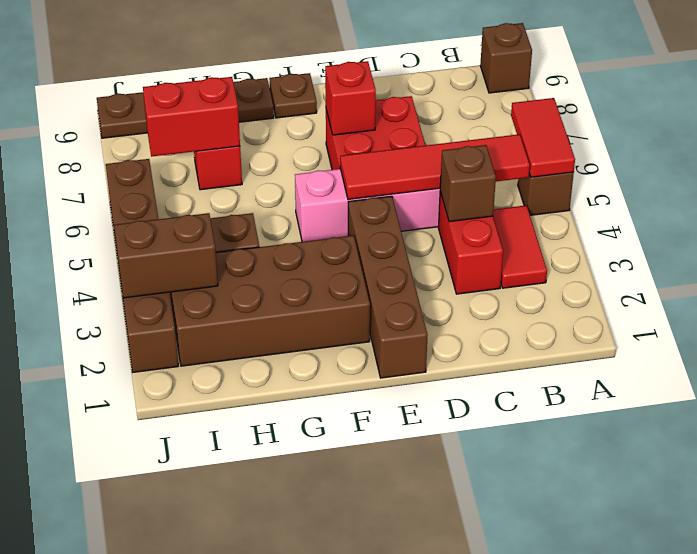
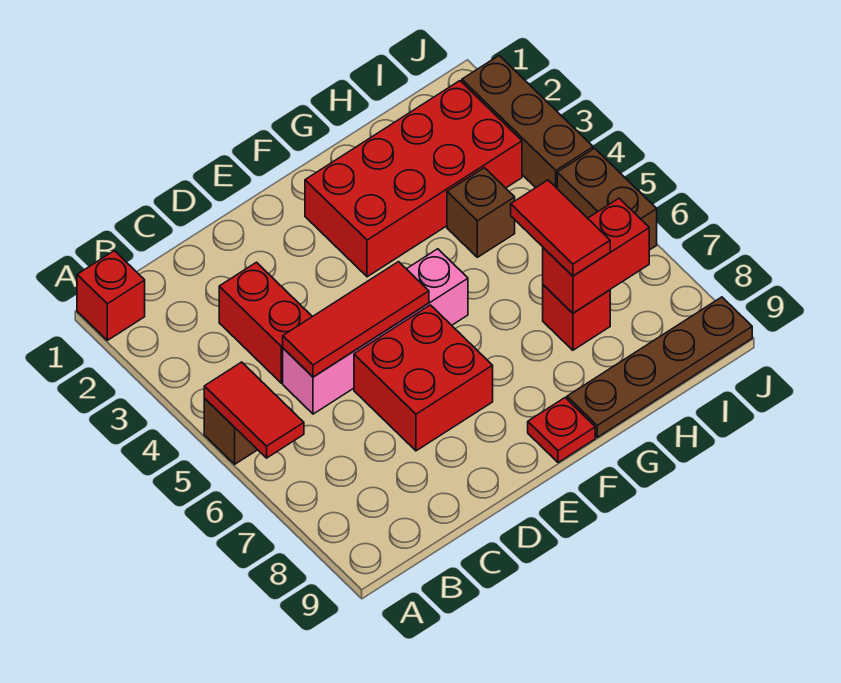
brown 1x1 brick [480,23,532,93] -> none
red 1x2 tile [493,205,547,288] -> red 1x2 tile moved to [511,180,610,276]
red 1x4 tile [340,134,530,199] -> red 1x3 tile [283,262,429,377]
brown 1x1 brick [440,145,496,222] -> none
brown 1x4 brick [348,196,428,378] -> none
red 1x1 brick [325,61,376,135] -> red 1x1 brick moved to [77,251,145,340]
brown 2x4 brick [170,236,370,366] -> red 2x4 brick [305,81,522,277]
brown 1x1 plate [269,73,317,118] -> red 1x1 plate [528,398,595,463]
brown 1x2 brick [114,213,218,298] -> none

